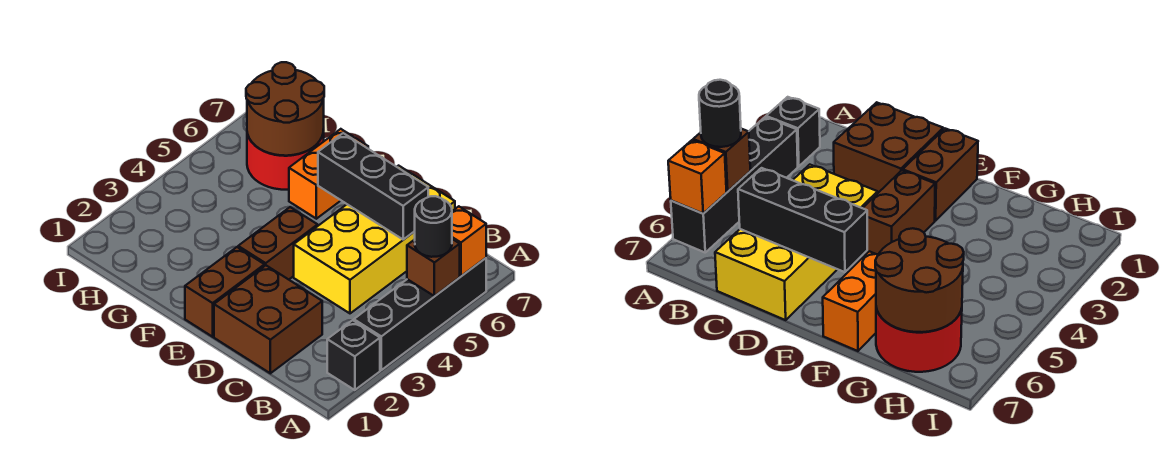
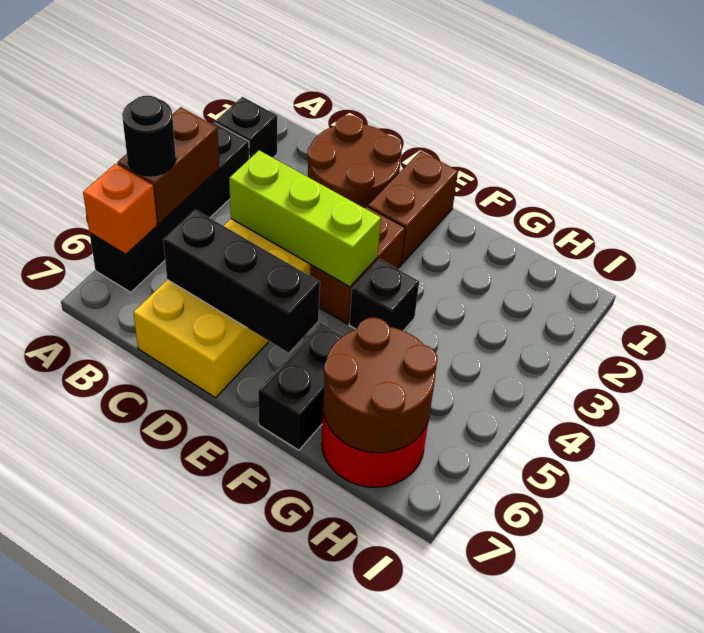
brown 1x1 brick [407,239,460,296] -> brown 1x2 brick [117,107,219,224]
brown 2x2 brick [214,265,322,373] -> brown 2x2 round brick [307,115,402,208]
none -> lime 1x3 brick [229,150,381,287]
none -> black 1x1 brick [349,259,419,331]
orange 1x2 brick [289,129,368,219] -> black 1x2 brick [258,323,343,450]

